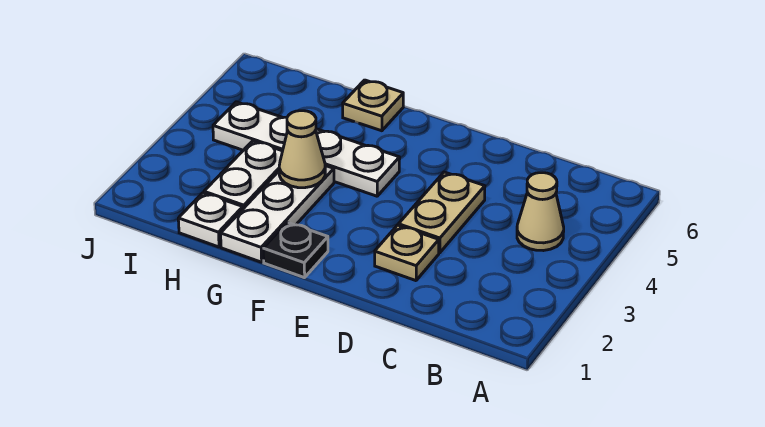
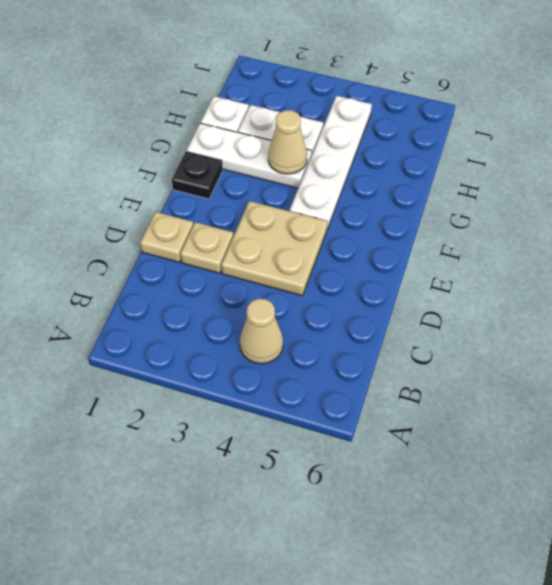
tan 1x2 plate [399,172,485,253] -> tan 2x2 plate [221,201,328,296]
tan 1x1 plate [343,80,403,131] -> tan 1x1 plate moved to [140,212,193,262]

